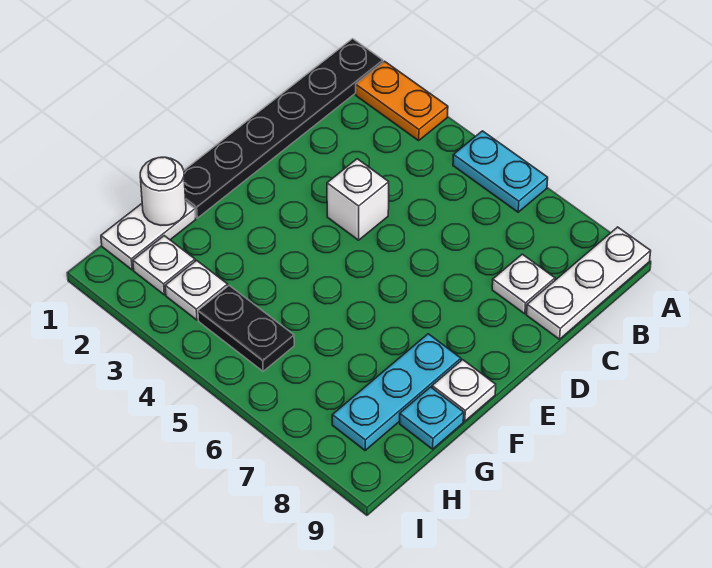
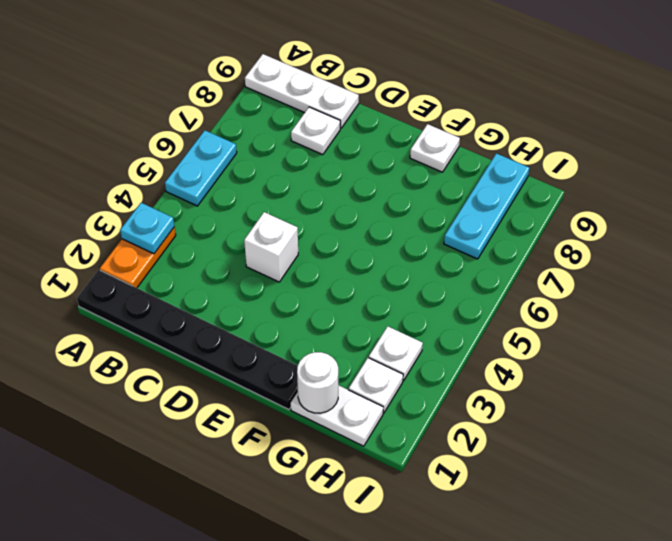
cyan 1x3 plate [332,334,461,450] -> cyan 1x3 plate turned to [444,153,529,259]
cyan 1x1 plate [400,387,464,449] -> cyan 1x1 plate moved to [120,203,174,254]
black 1x2 plate [198,285,294,371] -> none

